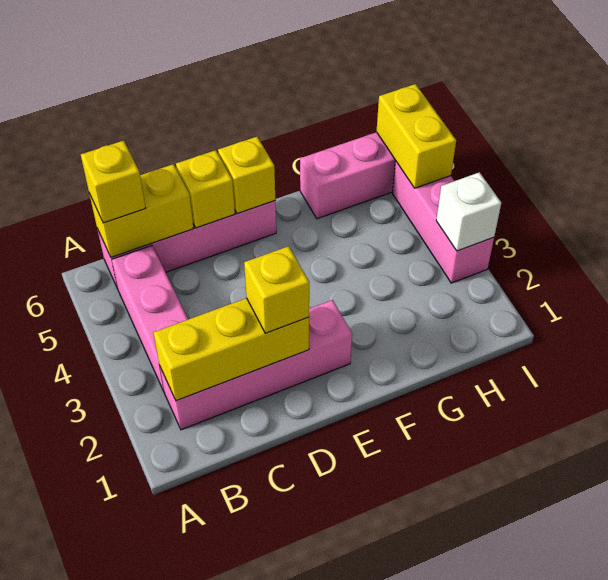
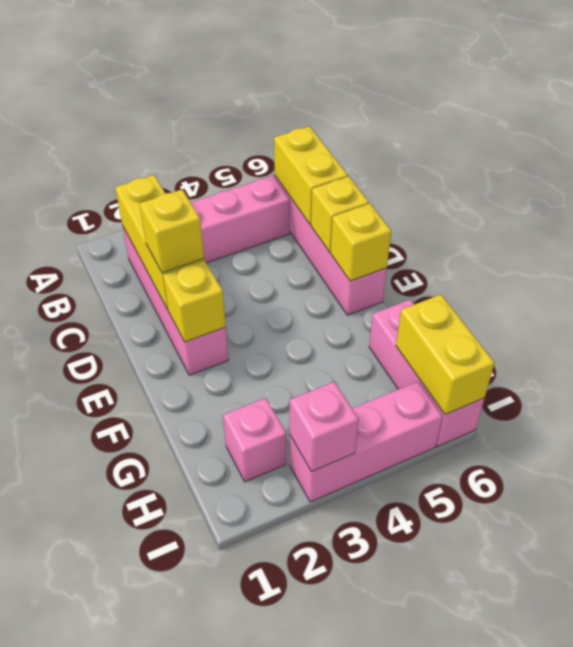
yellow 1x1 brick [81,141,145,223] -> yellow 1x1 brick moved to [163,260,226,342]
none -> pink 1x1 brick [223,398,286,482]
white 1x1 brick [436,172,501,251] -> pink 1x1 brick [290,382,359,472]
yellow 1x2 brick [376,84,456,188] -> yellow 1x2 brick turned to [396,295,494,415]

